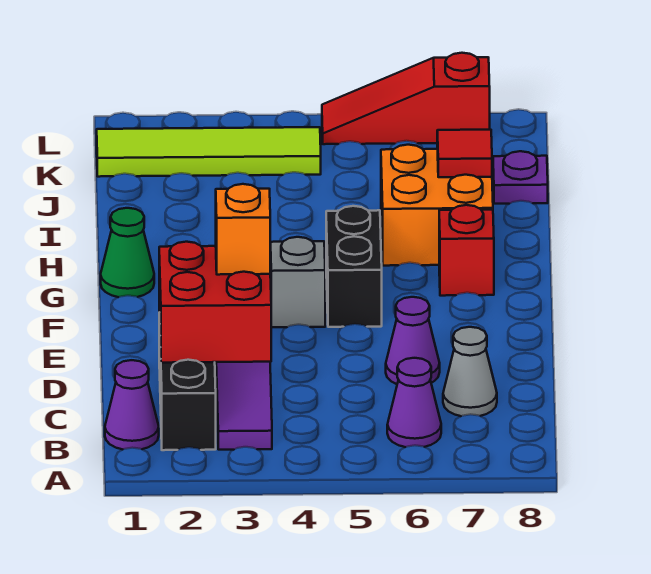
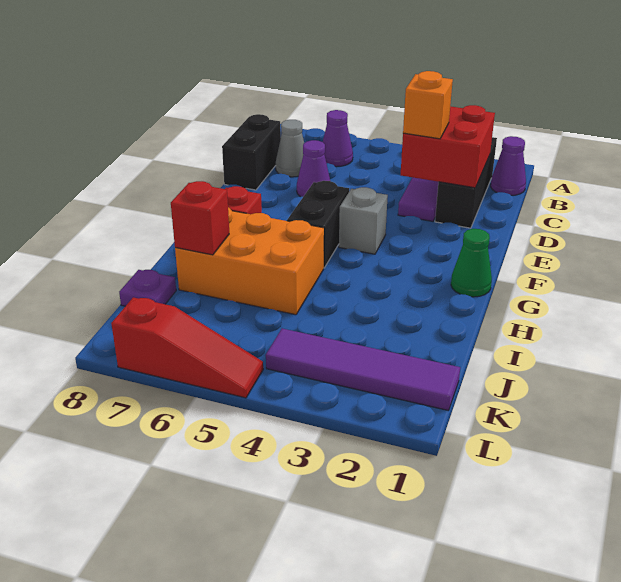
none -> black 1x2 brick [222,114,281,190]
orange 2x2 brick [381,145,493,266] -> orange 2x3 brick [175,208,324,315]
red 1x1 tile [437,130,492,177] -> red 1x1 brick [171,181,229,255]
lime 1x4 tile [97,127,321,177] -> purple 1x4 tile [266,329,460,410]

